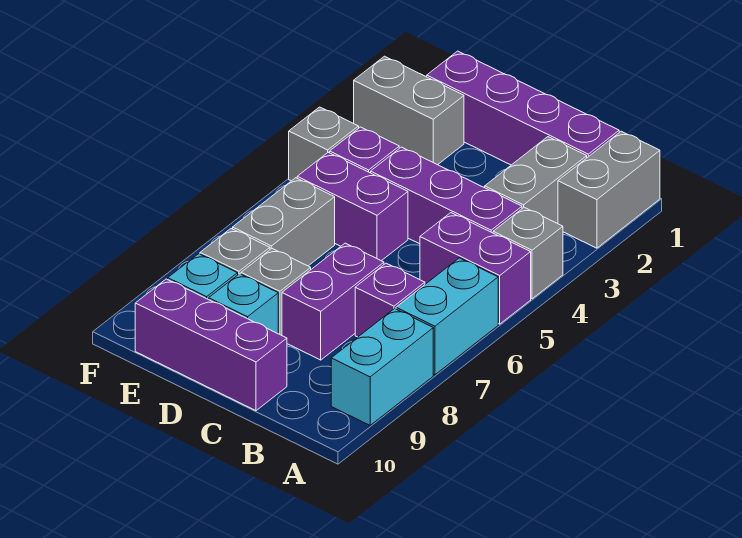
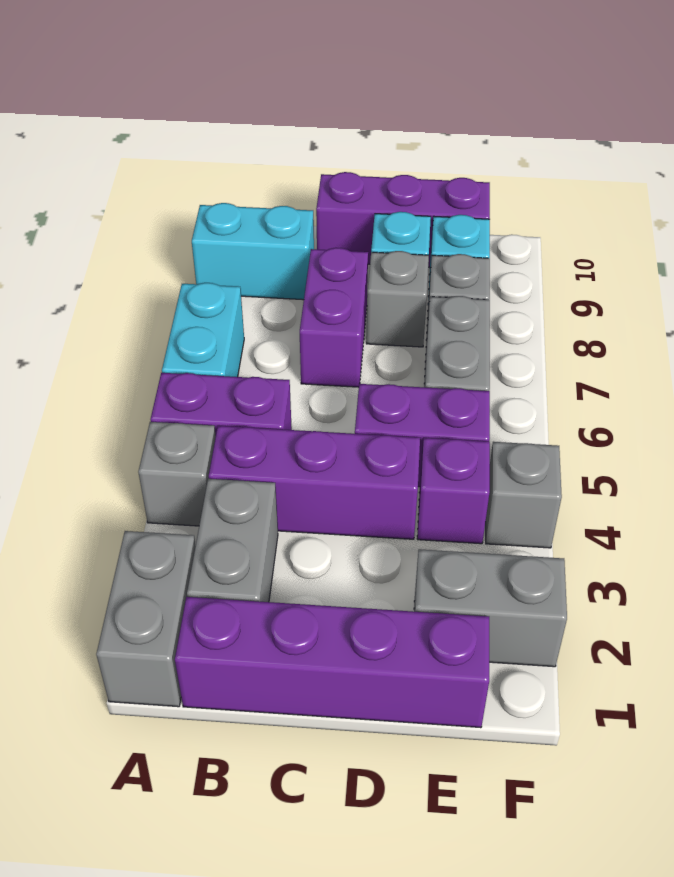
cyan 1x2 brick [331,309,433,425] -> cyan 1x2 brick turned to [192,203,314,300]
purple 1x1 brick [355,263,425,337] -> none

